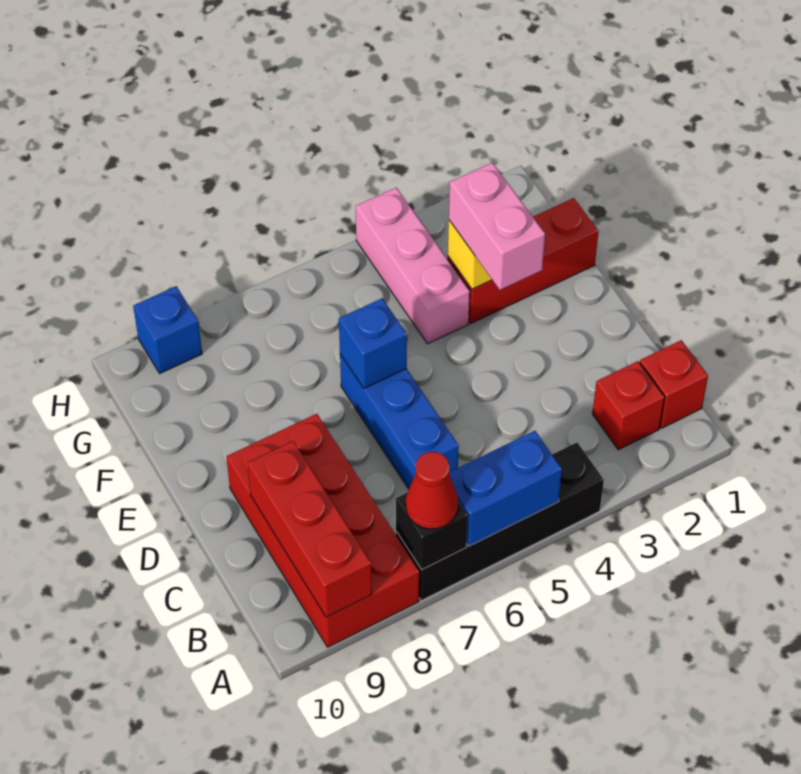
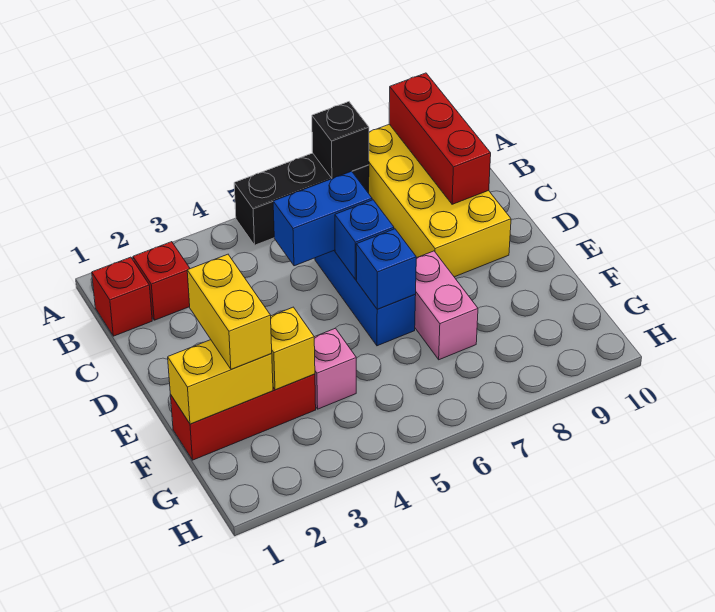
black 1x4 brick [396,443,604,601] -> black 1x3 brick [234,153,369,245]
blue 1x2 brick [449,431,562,546] -> blue 1x2 brick moved to [273,171,372,266]
red 1x1 cone [406,452,458,529] -> none
red 2x4 brick [226,414,419,647] -> yellow 2x4 brick [369,124,511,277]
none -> yellow 1x2 brick [187,254,272,369]
pink 1x2 brick [449,163,545,290] -> pink 1x2 brick moved to [415,251,478,360]
none -> yellow 1x2 brick [168,340,273,424]
pink 1x3 brick [355,188,470,344] -> pink 1x1 brick [314,328,356,409]
blue 1x1 brick [133,286,202,373] -> blue 1x1 brick moved to [335,200,394,279]

